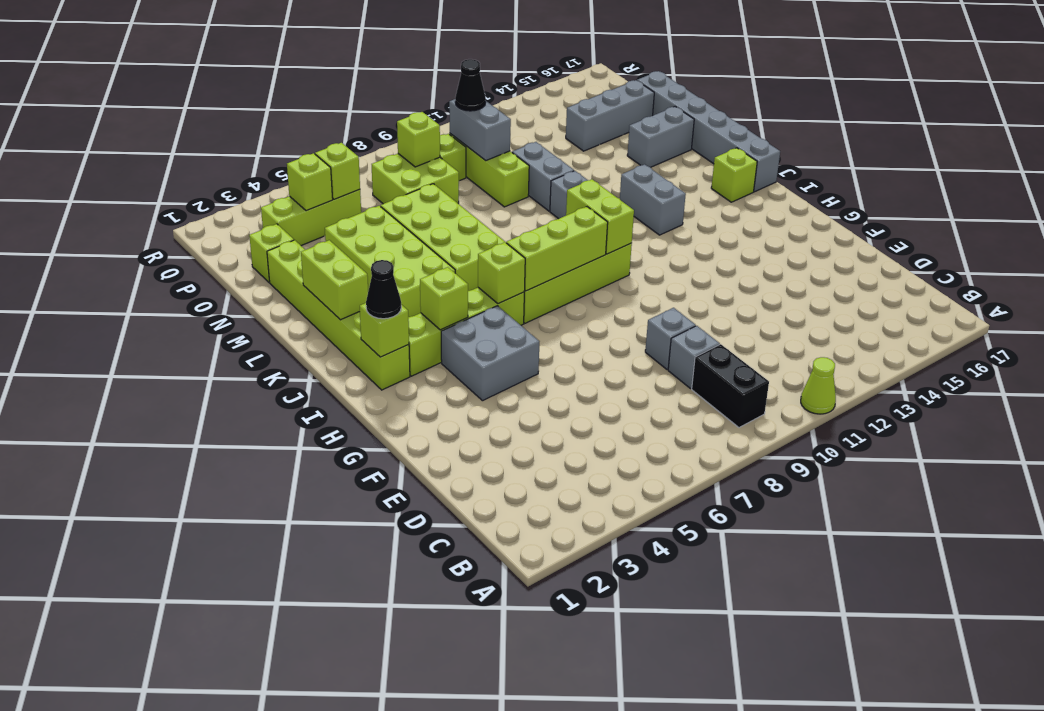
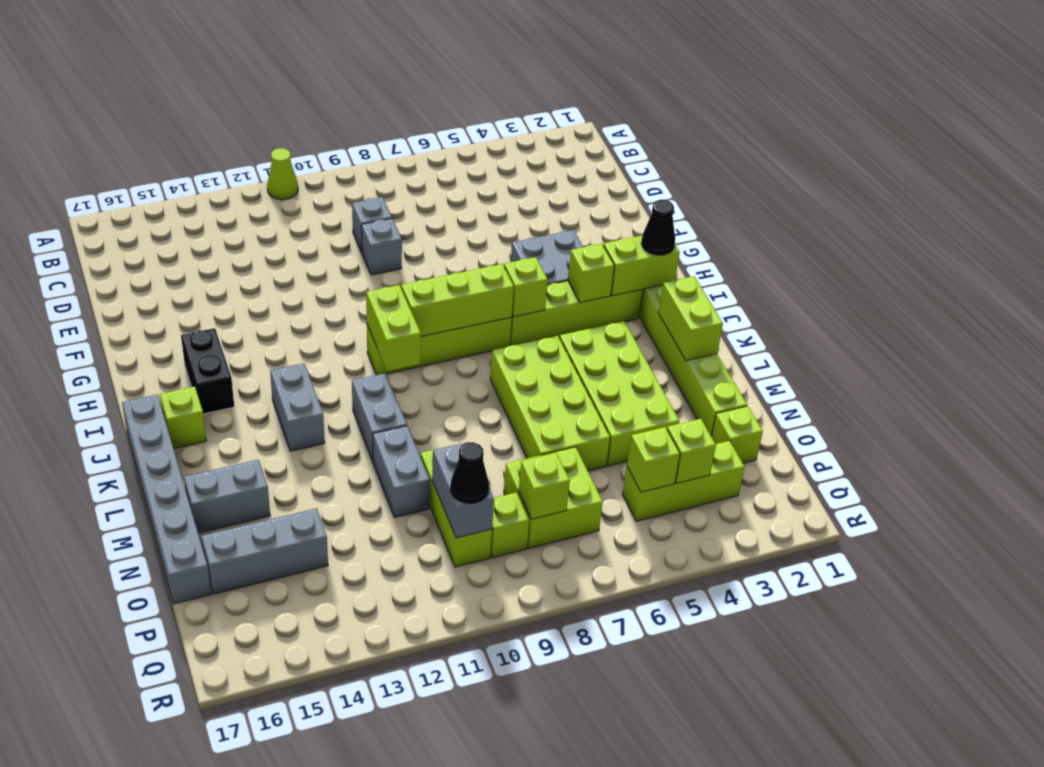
black 1x2 brick [692,344,769,428] -> black 1x2 brick moved to [181,328,234,414]
lime 1x1 brick [360,303,409,357] -> lime 1x2 brick [603,235,680,296]

